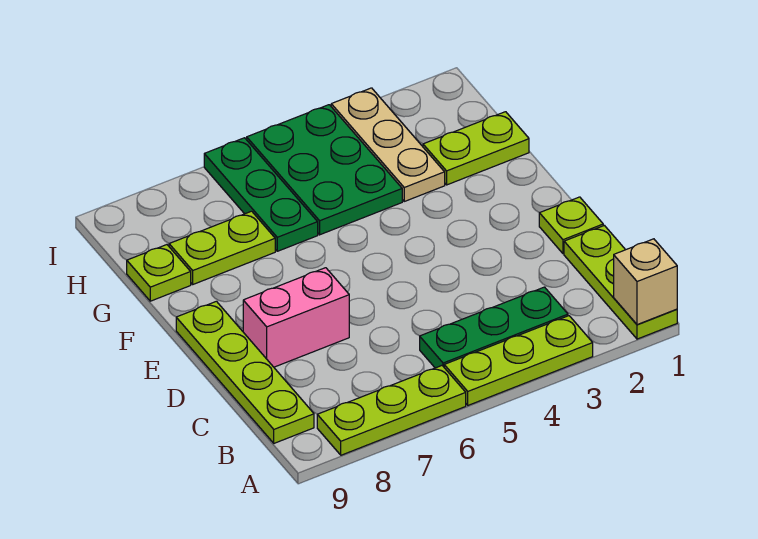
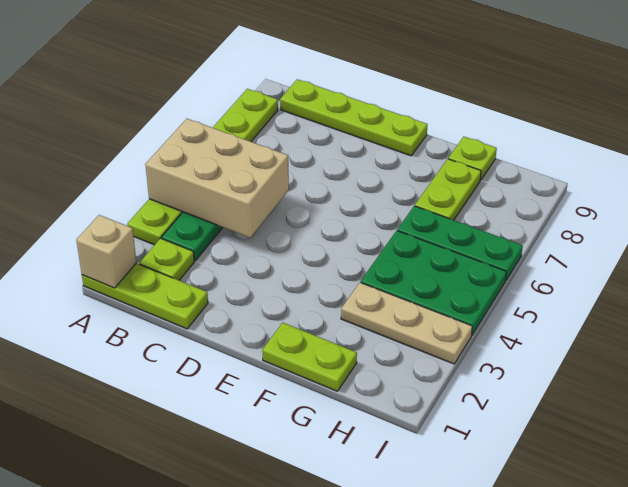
none -> tan 2x3 brick [145,119,289,238]
lime 1x1 plate [539,197,603,254] -> lime 1x1 plate moved to [139,238,194,280]
pink 1x2 brick [243,268,349,367] -> none
lime 1x2 plate [423,112,529,185] -> lime 1x2 plate turned to [262,323,357,391]

